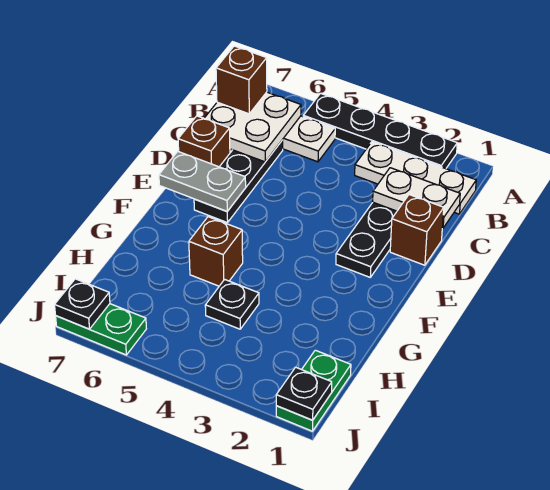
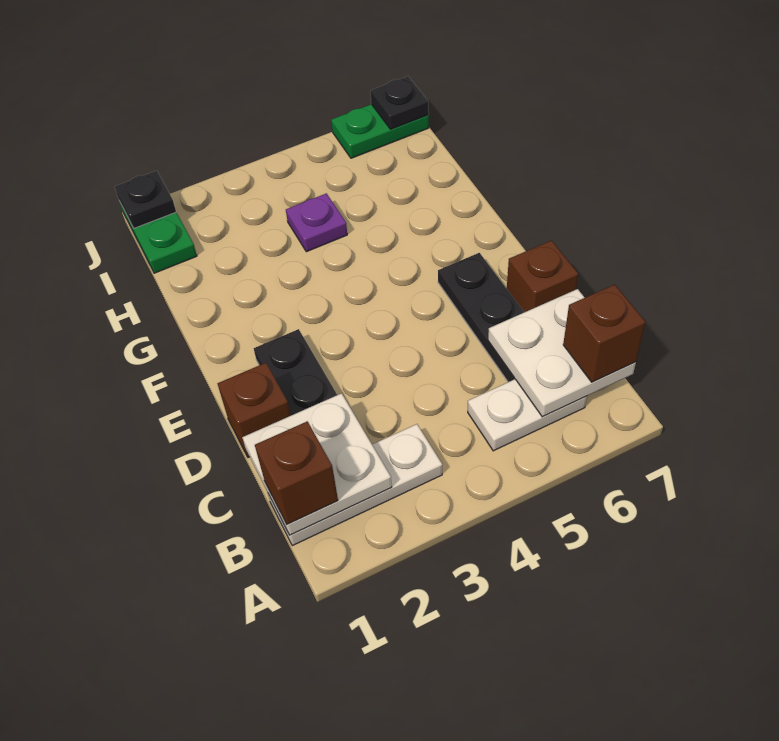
black 1x4 plate [303,93,457,169] -> none
white 1x2 plate [373,168,460,228] -> white 2x2 plate [242,393,392,535]
grey 1x2 plate [159,151,246,211] -> none
brown 1x1 brick [189,217,243,286] -> brown 1x1 brick moved to [255,421,338,524]
black 1x1 plate [205,279,259,329] -> purple 1x1 plate [286,193,347,252]

